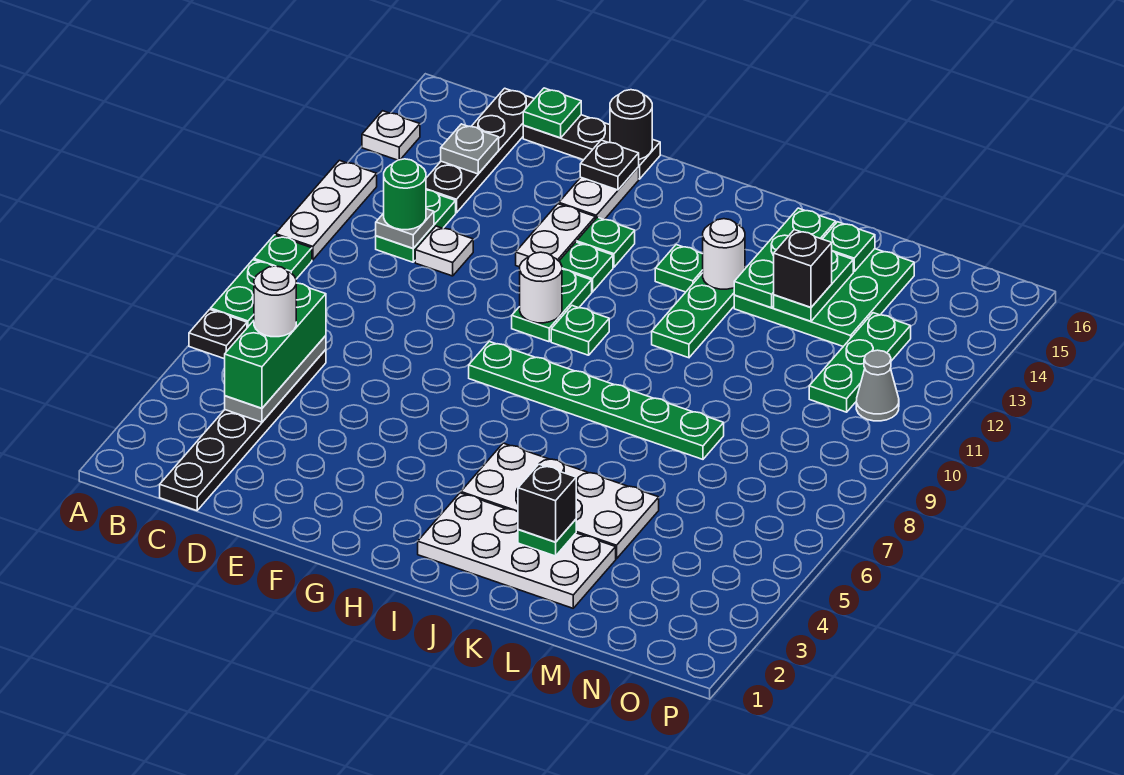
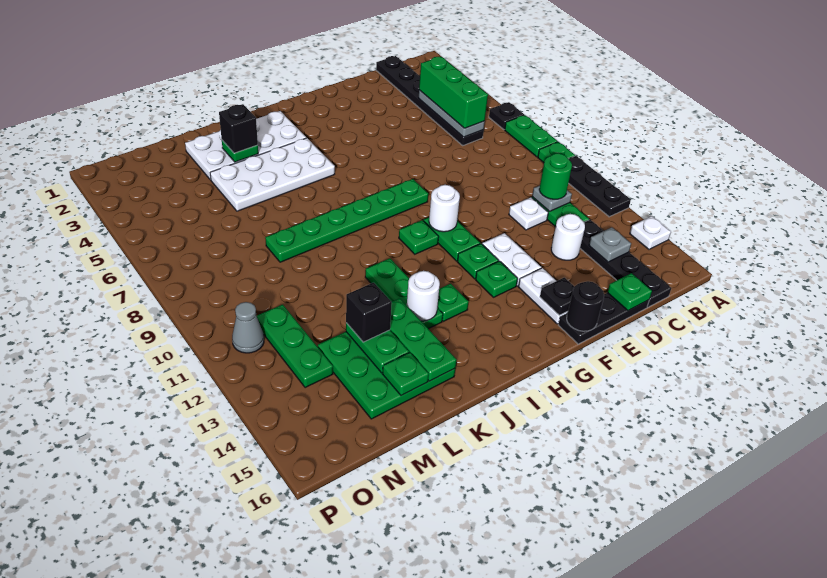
white 1x3 plate [275,160,377,260] -> black 1x3 plate [569,156,631,217]
white 1x1 round brick [254,266,296,337] -> white 1x1 round brick moved to [551,214,585,260]

